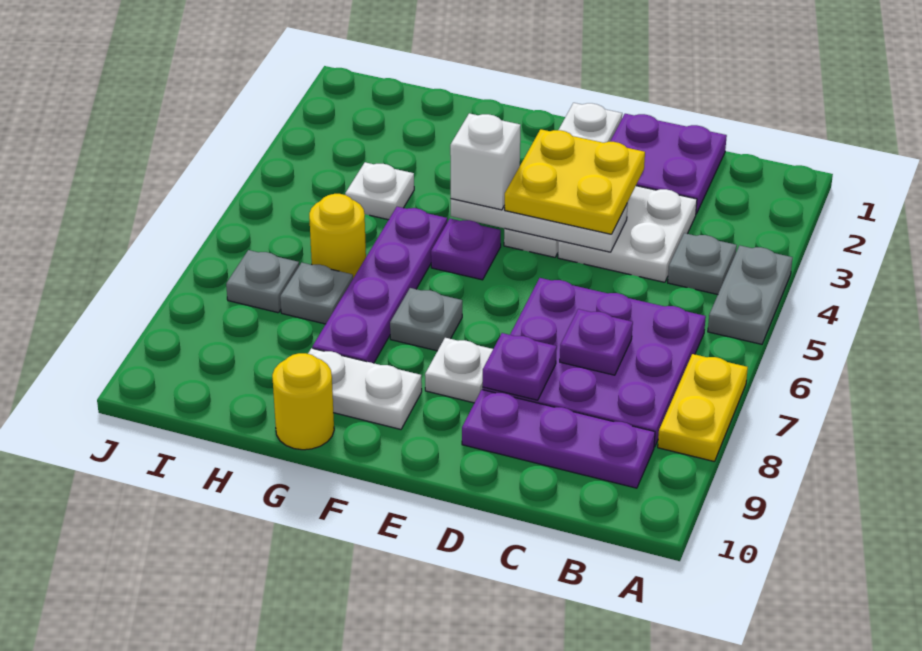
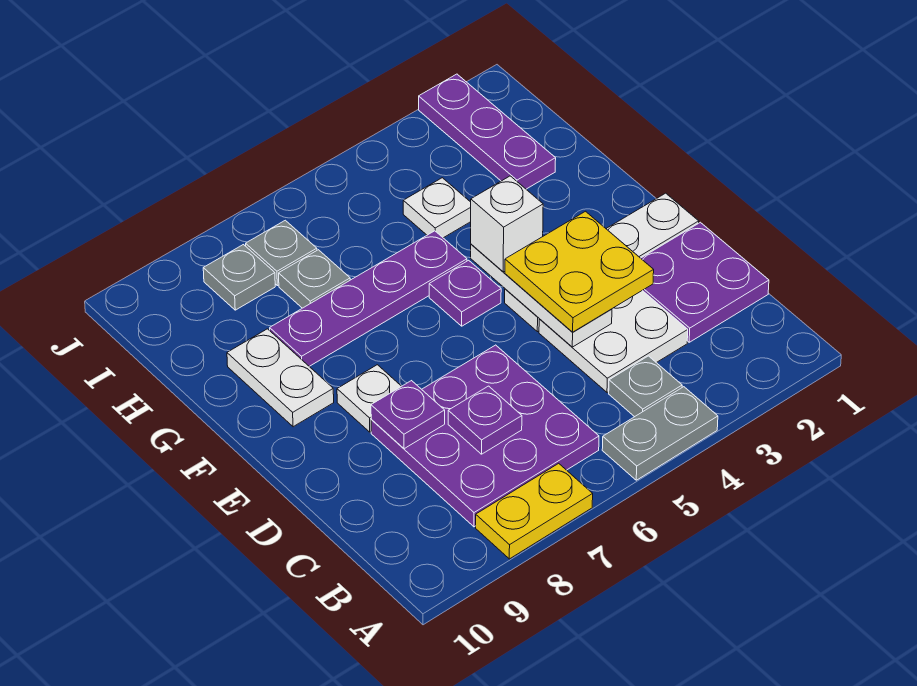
purple 1x3 plate [462,390,655,488] -> purple 1x3 plate moved to [419,74,556,189]
grey 1x1 plate [390,288,462,351] -> grey 1x1 plate moved to [203,245,275,310]
yellow 1x1 round brick [272,353,334,450] -> none
yellow 1x1 round brick [309,194,366,278] -> none

